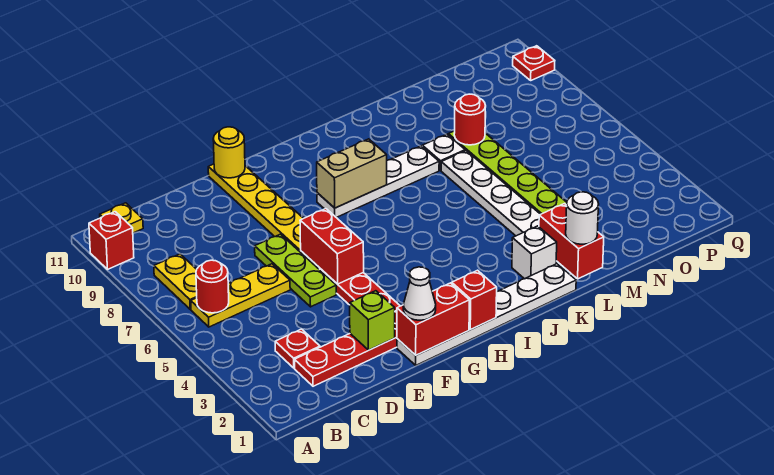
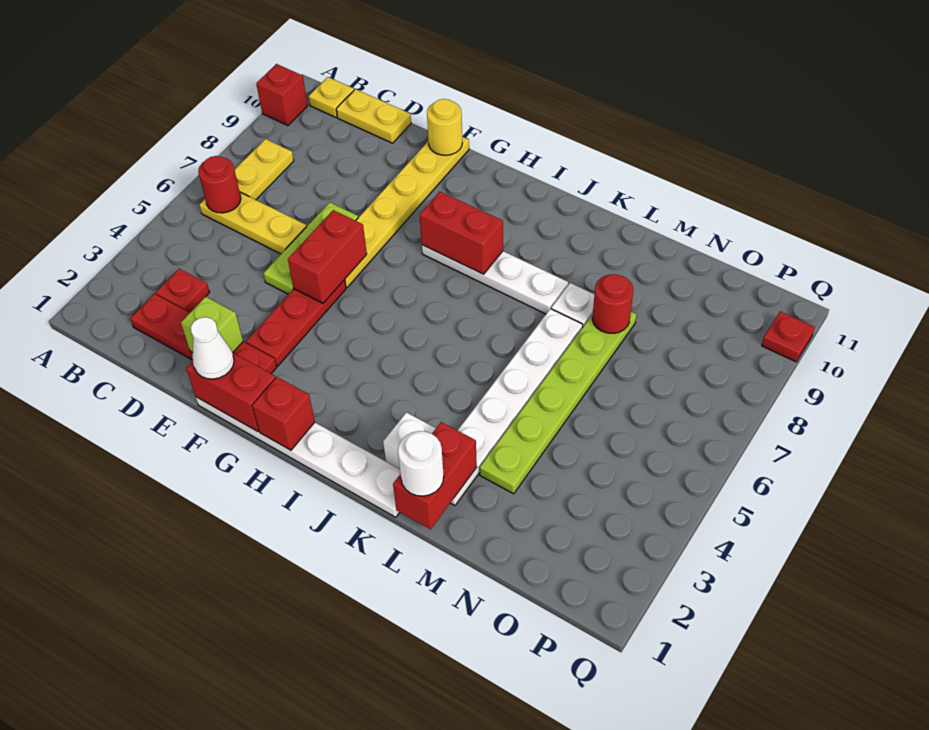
none -> yellow 1x2 plate [336,89,411,143]
tan 1x2 brick [317,139,387,208] -> red 1x2 brick [420,192,503,274]

